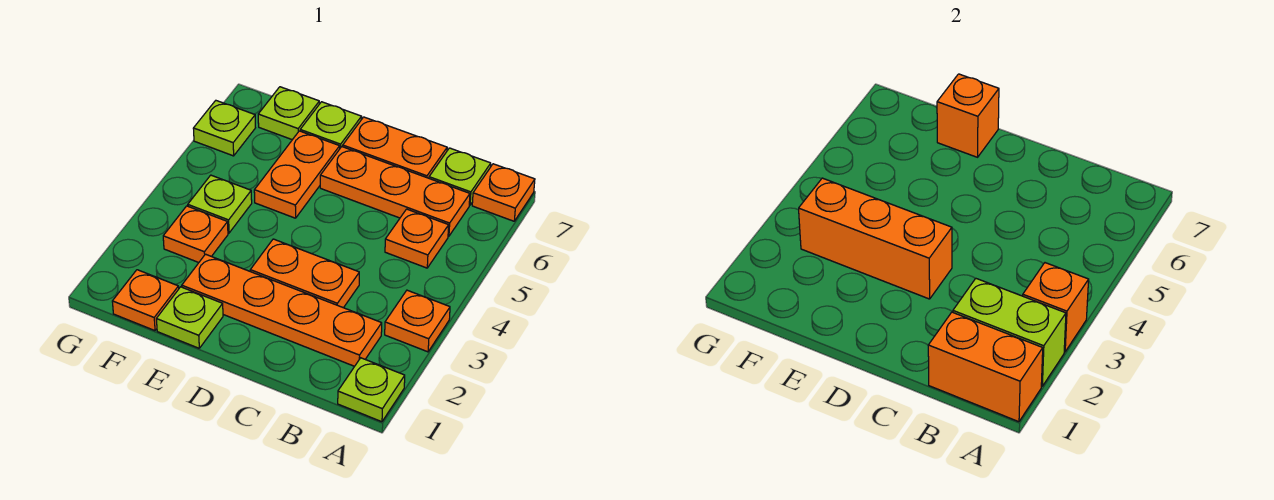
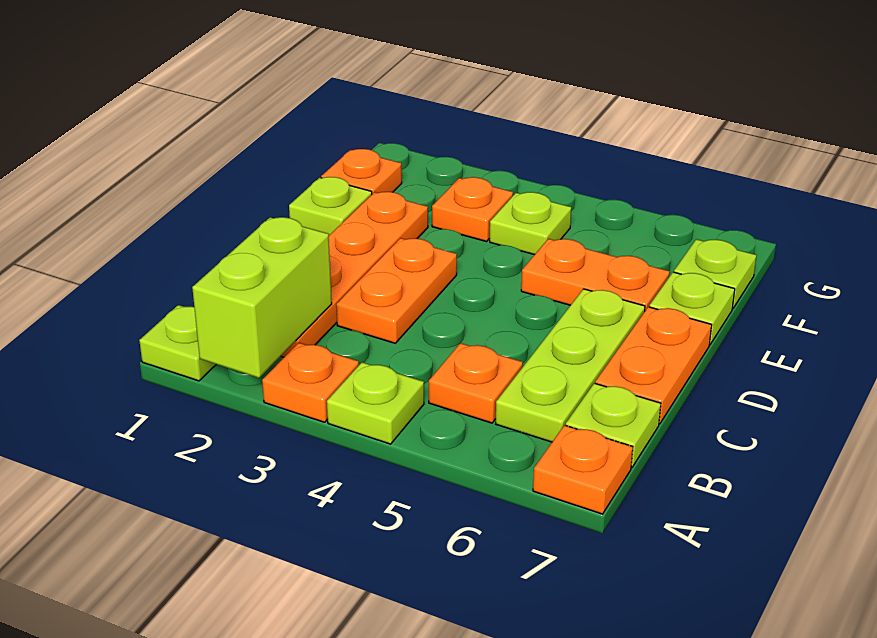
orange 1x2 brick [928,312,1043,422] -> none
orange 1x1 brick [1023,263,1089,352] -> none
orange 1x3 plate [320,147,470,236] -> lime 1x3 plate [496,289,645,442]
orange 1x3 brick [799,178,952,299] -> none
orange 1x1 brick [937,74,999,157] -> none
lime 1x1 plate [193,101,255,156] -> lime 1x1 plate moved to [327,362,424,444]

